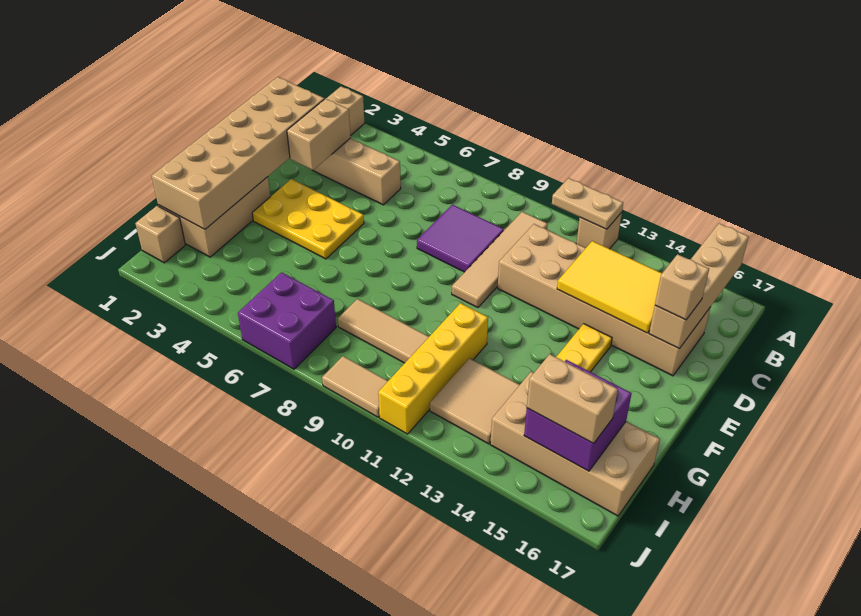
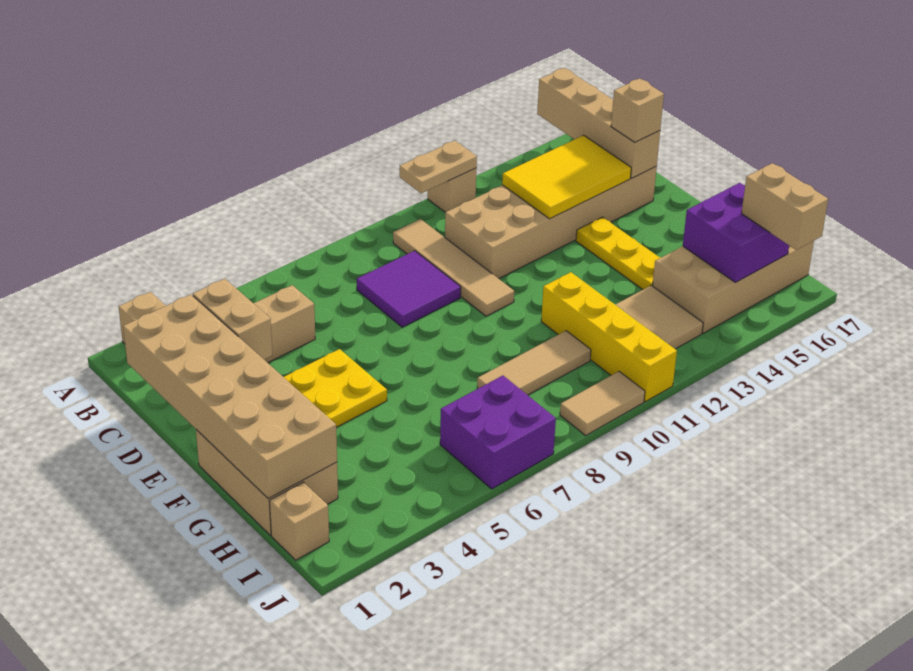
tan 1x2 brick [527,354,618,444] -> tan 1x2 brick turned to [741,163,828,250]

